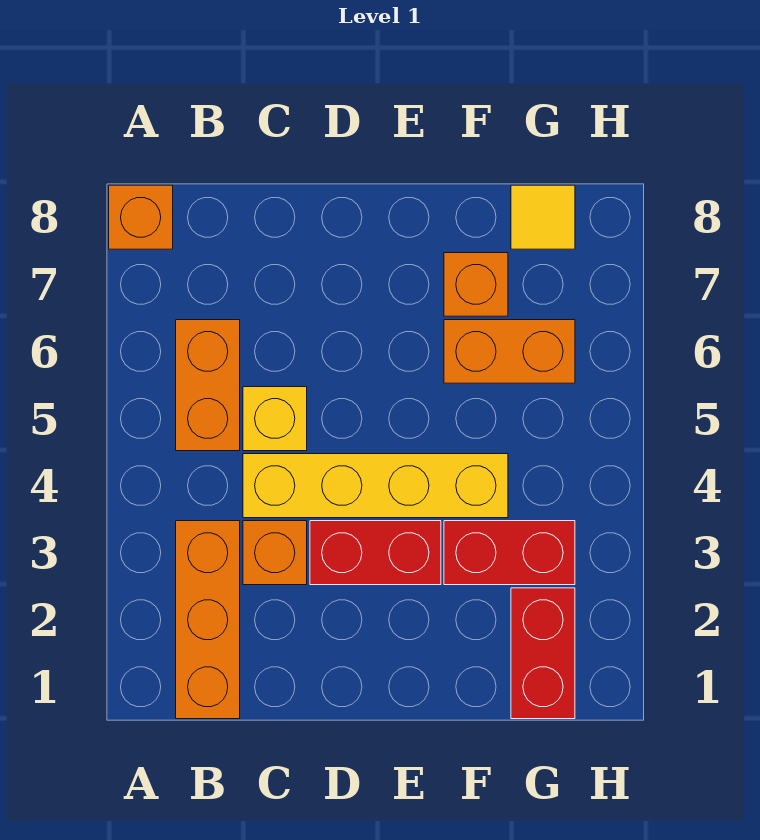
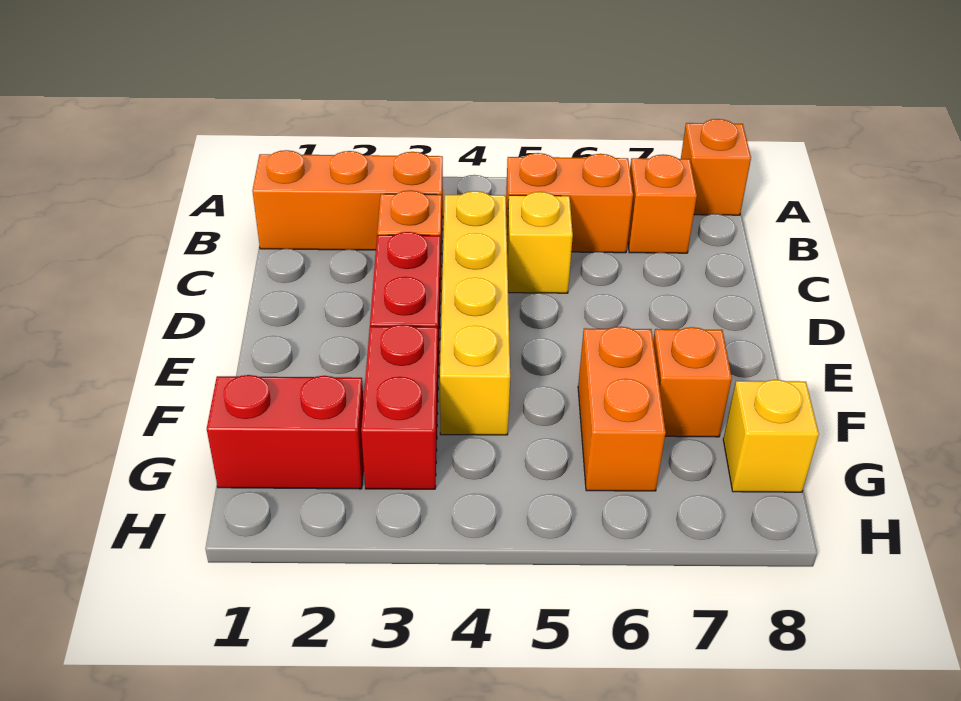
none -> orange 1x1 brick [628,154,697,253]
yellow 1x1 tile [511,185,575,249] -> yellow 1x1 brick [723,380,819,492]

